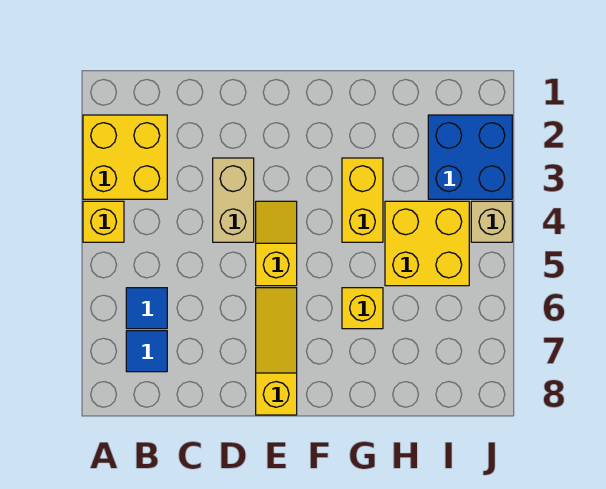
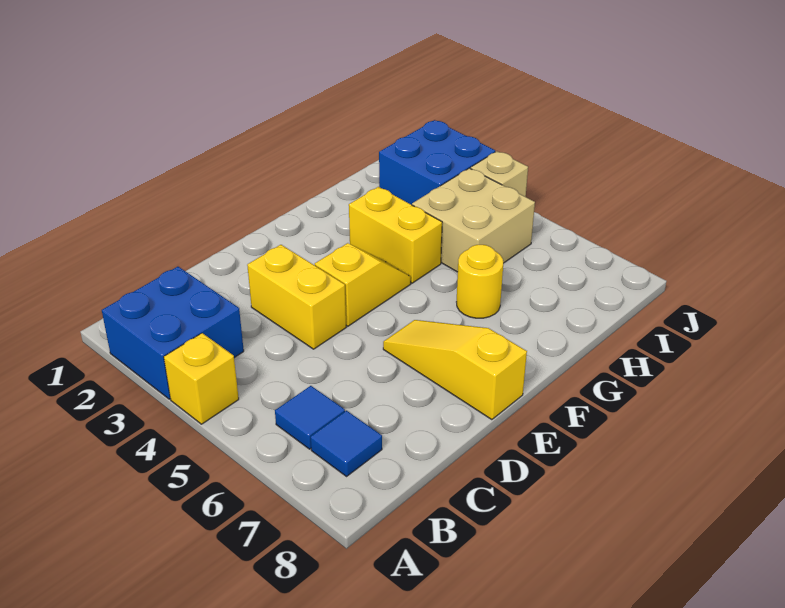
yellow 2x2 brick [83,115,167,199] -> blue 2x2 brick [102,267,244,399]
tan 1x2 brick [213,158,254,242] -> yellow 1x2 brick [247,245,346,349]
yellow 1x2 slope [256,201,297,286] -> yellow 1x2 slope turned to [315,243,411,326]
yellow 1x1 brick [342,288,383,329] -> yellow 1x1 round brick [457,245,503,318]
yellow 2x2 brick [385,201,469,286] -> tan 2x2 brick [412,168,535,272]

